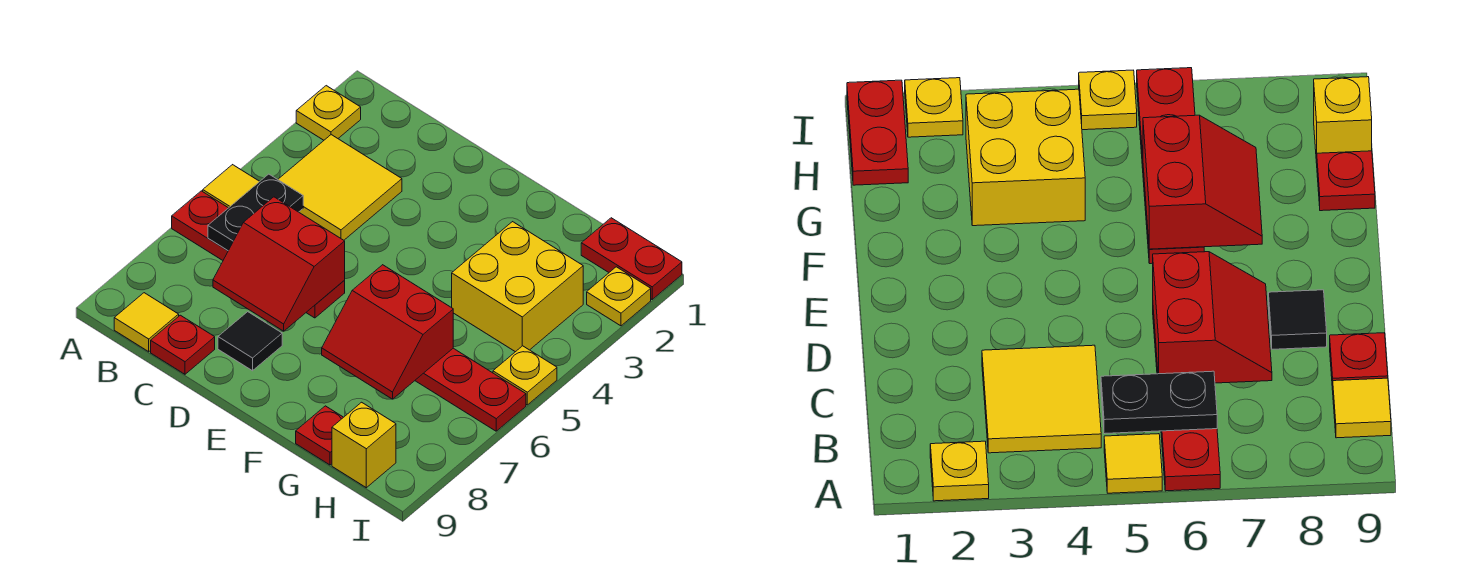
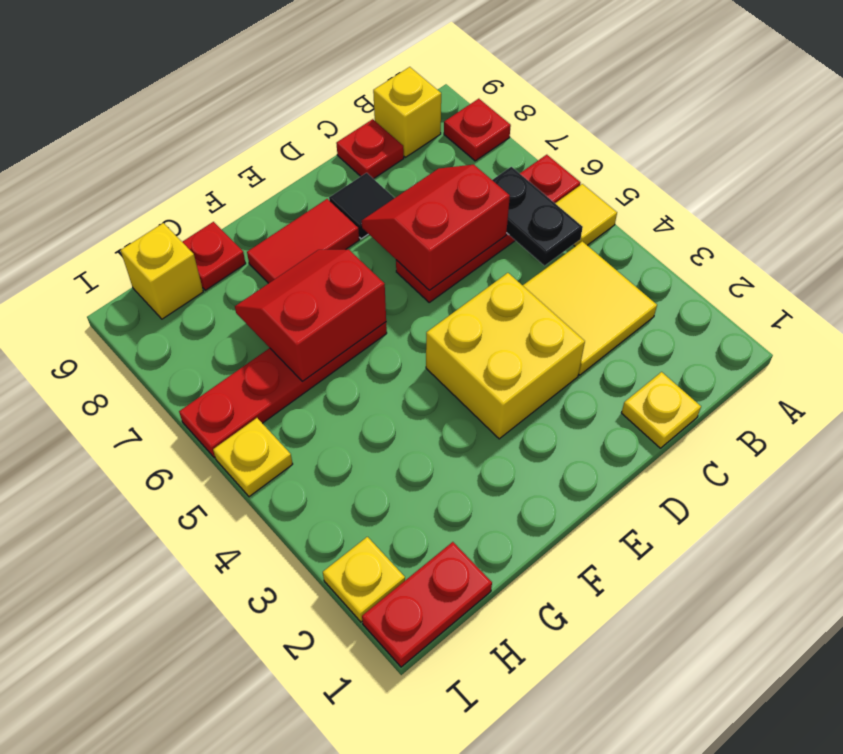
yellow 1x1 plate [296,86,361,140] -> yellow 1x1 plate moved to [621,372,701,448]
none -> red 1x1 plate [444,99,511,161]
yellow 1x1 tile [114,293,179,352] -> yellow 1x1 brick [373,67,441,157]
none -> red 1x2 tile [247,199,359,283]
yellow 2x2 brick [452,222,583,352] -> yellow 2x2 brick moved to [426,273,585,439]

